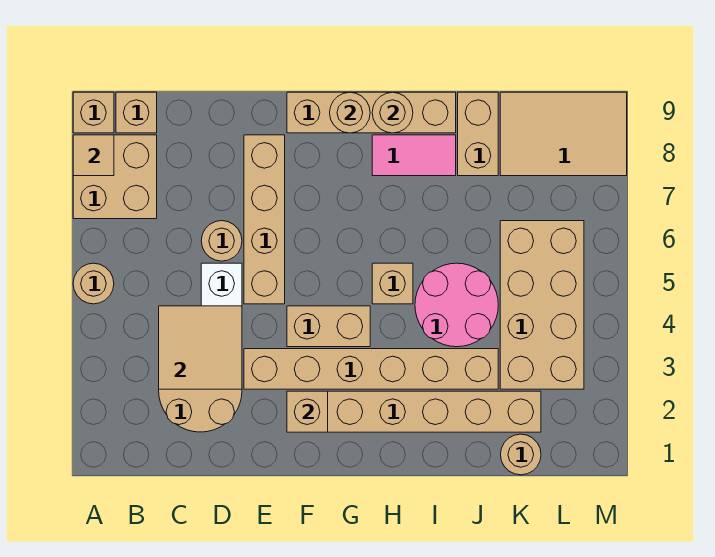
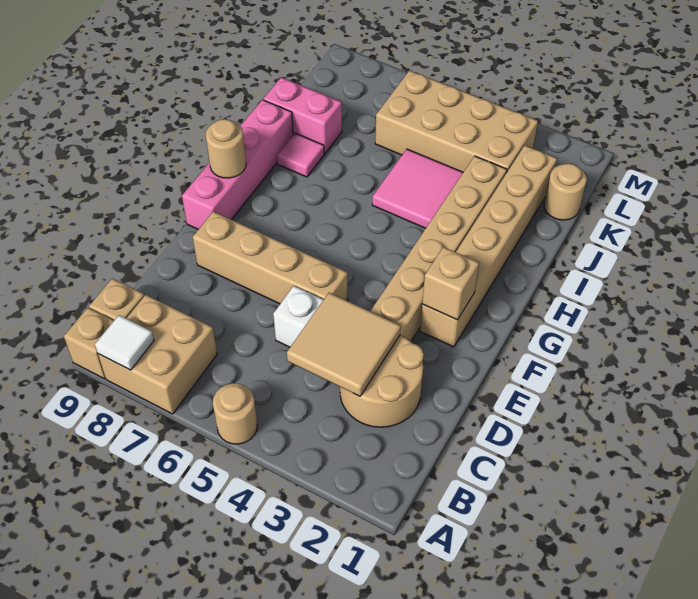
tan 1x1 tile [73,135,114,176] -> white 1x1 tile [95,315,154,370]
tan 1x1 round brick [201,221,242,261] -> none
tan 1x2 brick [287,306,370,347] -> none
tan 1x4 brick [287,92,456,133] -> pink 1x4 brick [182,100,293,229]
tan 1x1 brick [372,263,413,304] -> none
pink 1x2 tile [372,135,456,176] -> pink 1x1 tile [277,133,324,177]
tan 1x1 round brick [372,92,413,133] -> none
pink 2x2 round brick [415,263,498,347] -> pink 2x2 tile [372,149,463,228]
tan 1x2 brick [458,92,498,176] -> pink 1x2 brick [263,77,342,153]
tan 2x3 tile [500,92,627,176] -> none

